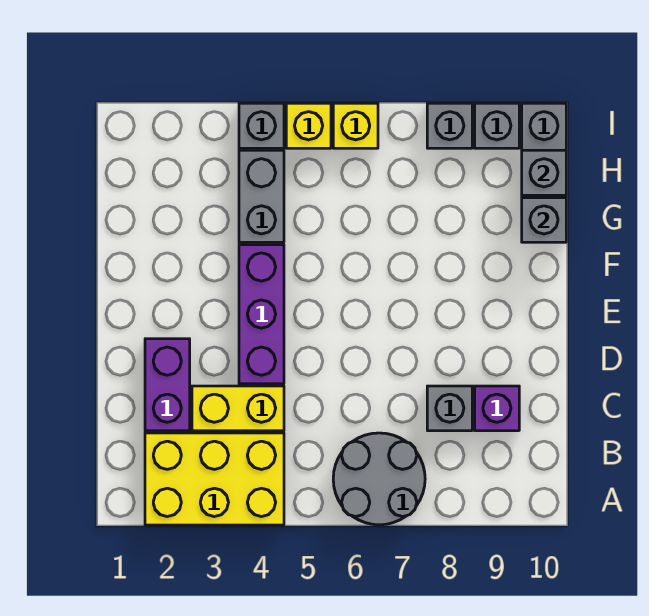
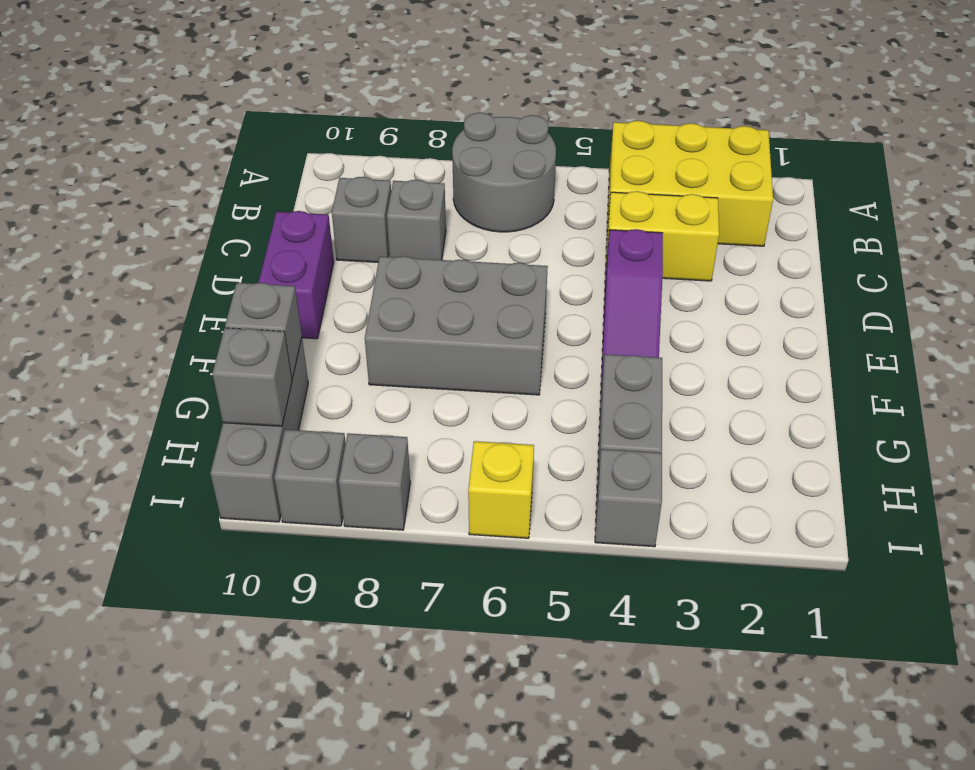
purple 1x2 brick [145,339,190,431] -> purple 1x2 brick moved to [258,211,334,339]
purple 1x1 brick [475,386,519,431] -> grey 1x1 brick [332,177,391,262]
purple 1x3 brick [239,245,284,384] -> purple 1x3 slope [601,229,663,389]
none -> grey 2x3 brick [365,256,548,395]
yellow 1x1 brick [286,103,331,148] -> none

